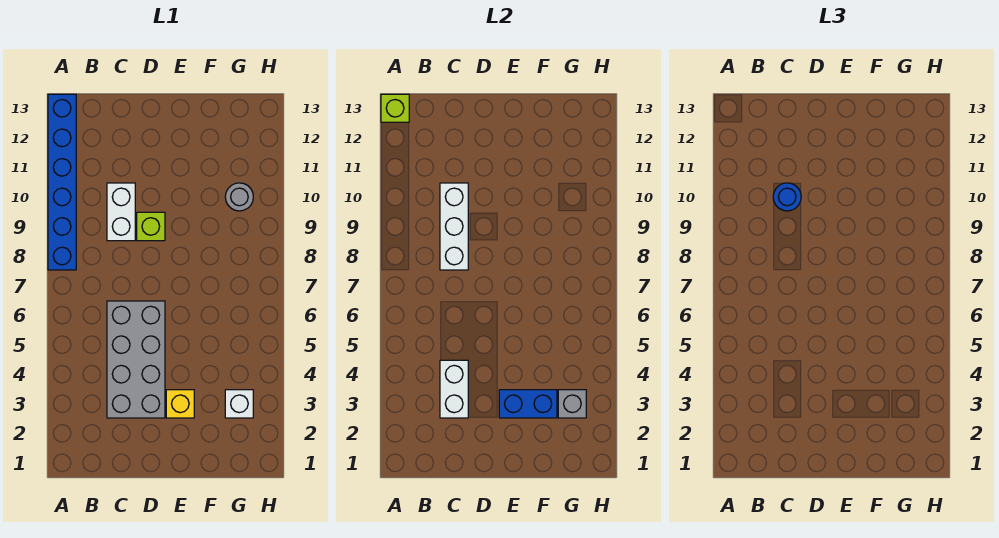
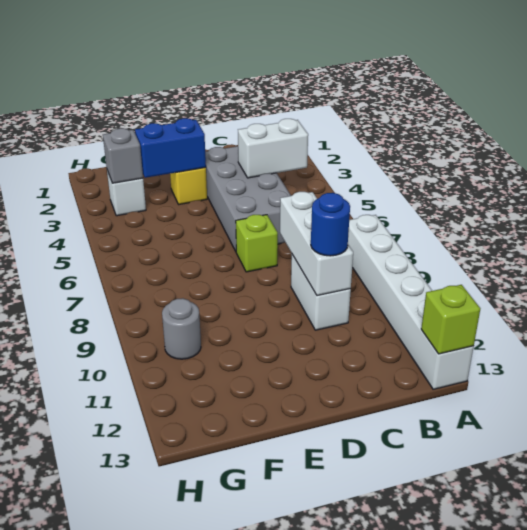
blue 1x6 brick [48,94,76,270] -> white 1x6 brick [348,215,474,389]
white 1x2 brick [440,360,468,418] -> white 1x2 brick turned to [238,119,308,178]
lime 1x1 brick [137,212,165,241] -> lime 1x1 brick moved to [236,215,278,272]

